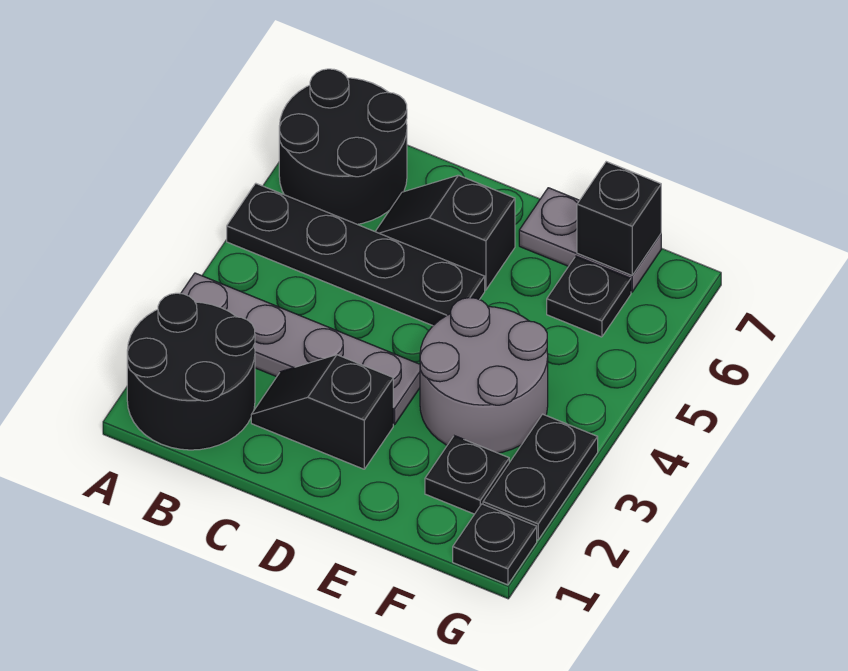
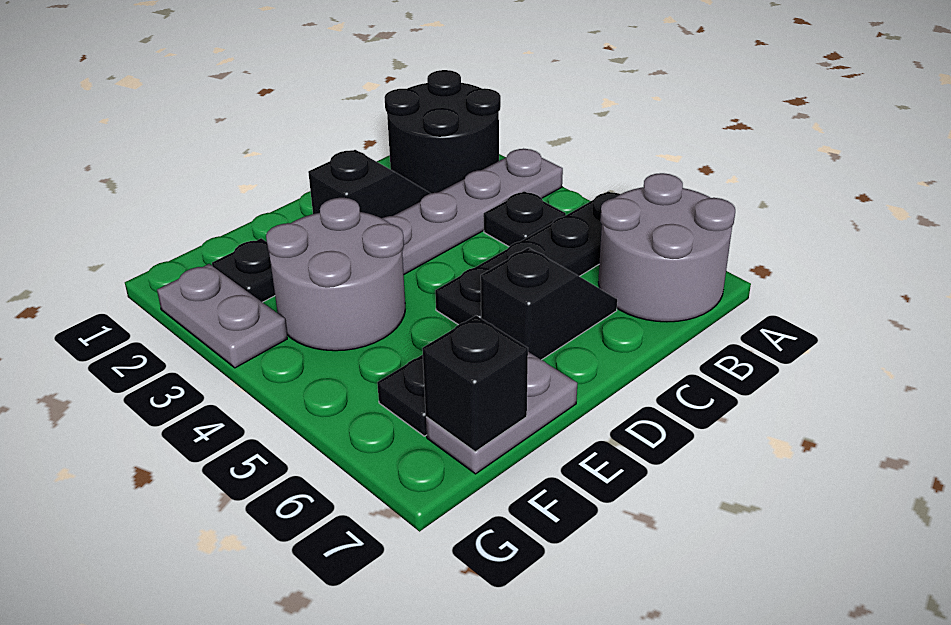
black 2x2 round brick [279,69,407,224] -> grey 2x2 round brick [598,173,735,322]
black 1x1 plate [453,504,537,585] -> black 1x1 plate moved to [484,191,566,246]
black 1x2 plate [483,414,598,540] -> grey 1x2 plate [157,264,287,368]

